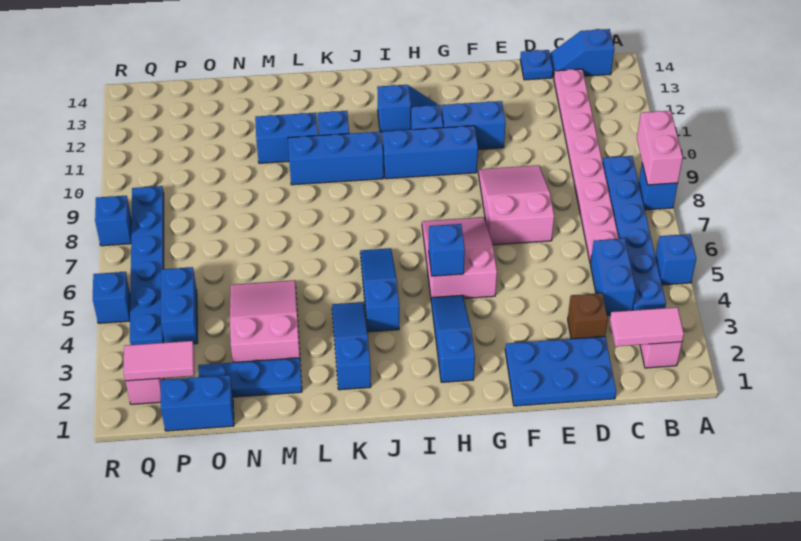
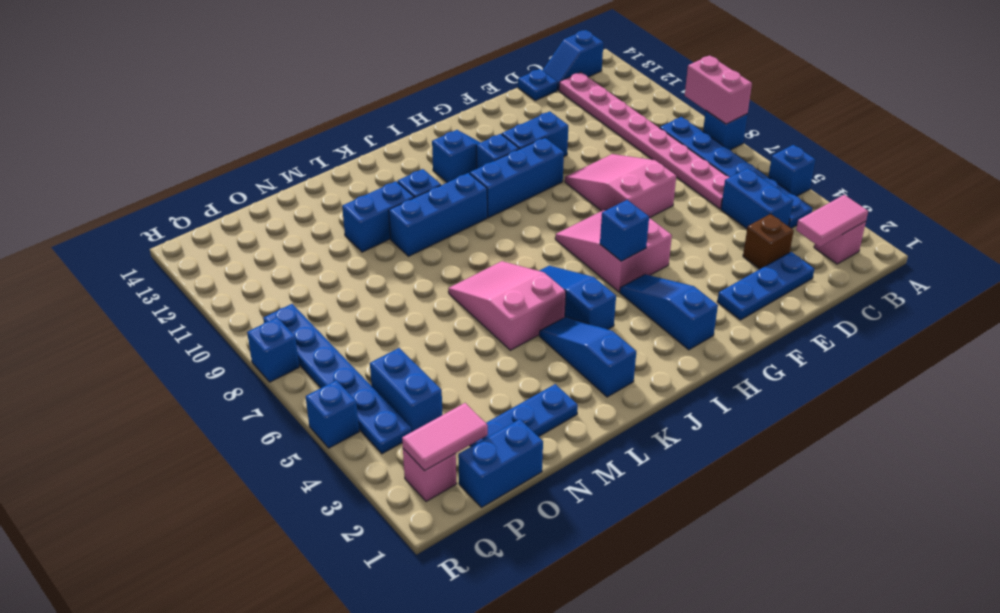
blue 2x3 plate [505,337,616,406] -> blue 1x3 plate [717,252,814,320]
pink 2x3 slope [230,281,300,362] -> pink 2x3 slope moved to [448,261,566,350]

